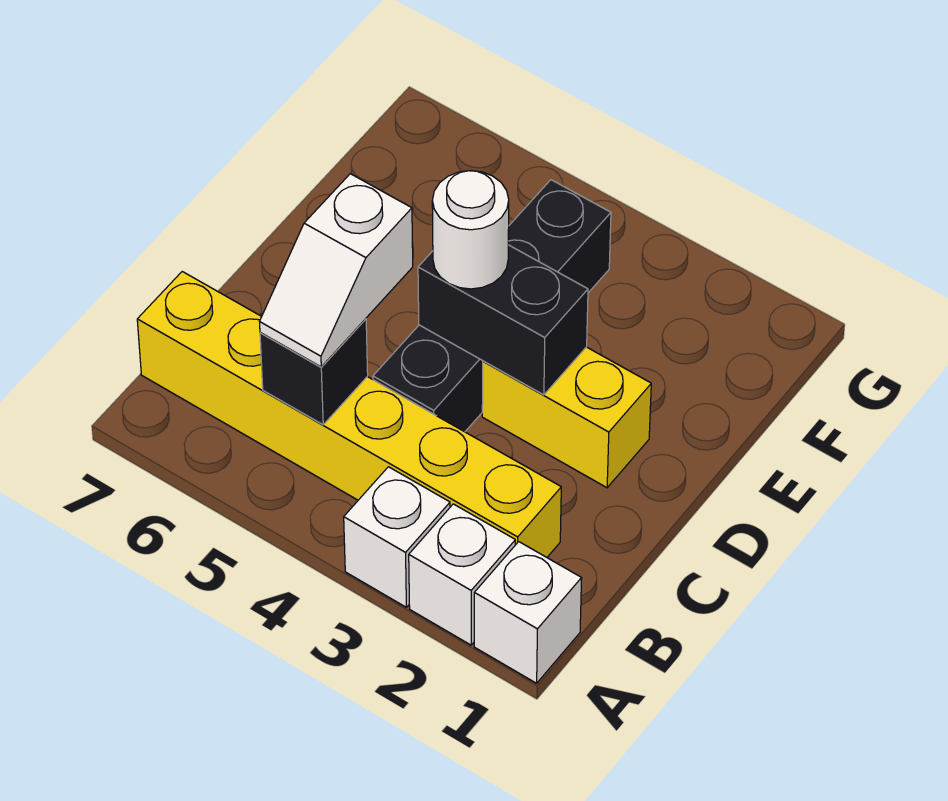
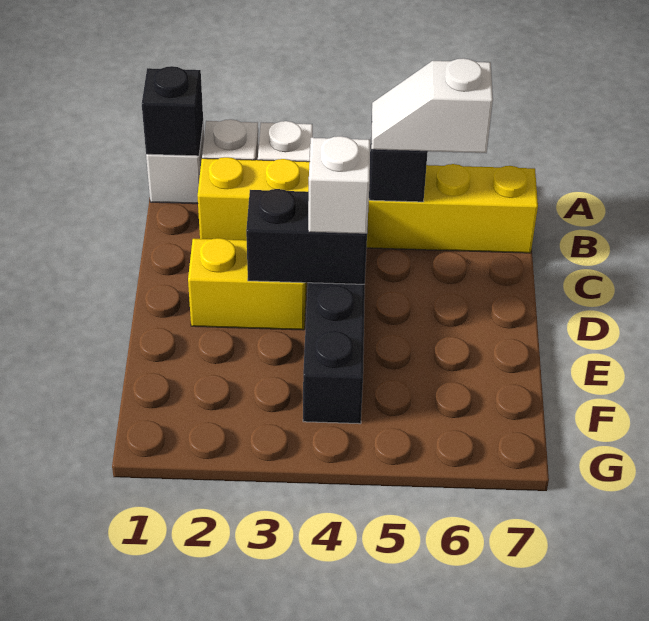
none -> black 1x1 brick [142,66,203,156]
white 1x2 slope [260,174,413,367] -> white 1x2 slope turned to [371,58,493,153]
white 1x1 round brick [432,171,509,289] -> white 1x1 brick [308,136,370,234]

